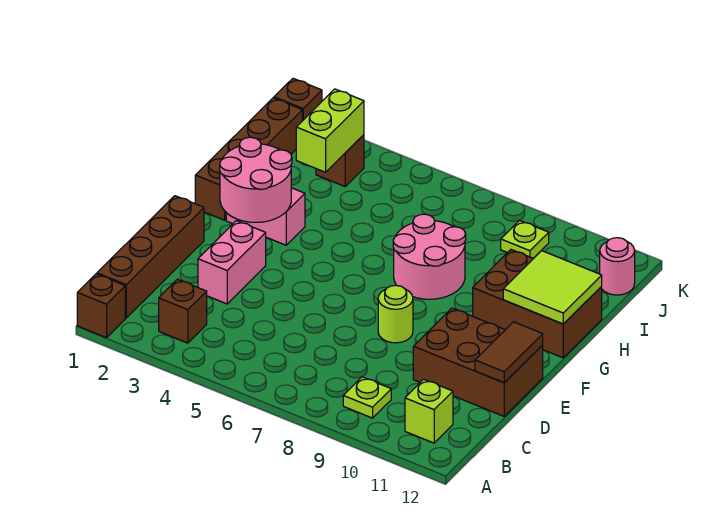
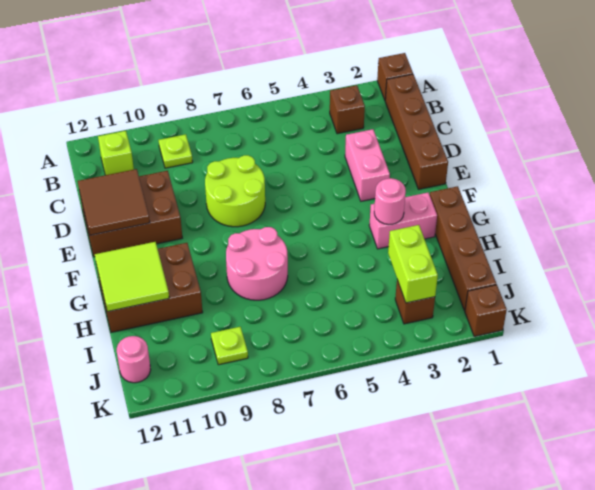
brown 1x2 tile [475,322,543,383] -> brown 2x2 tile [78,169,150,235]
lime 1x1 round brick [378,285,413,343] -> lime 2x2 round brick [205,155,265,227]
pink 2x2 round brick [220,137,292,222] -> pink 1x1 round brick [374,178,406,225]

